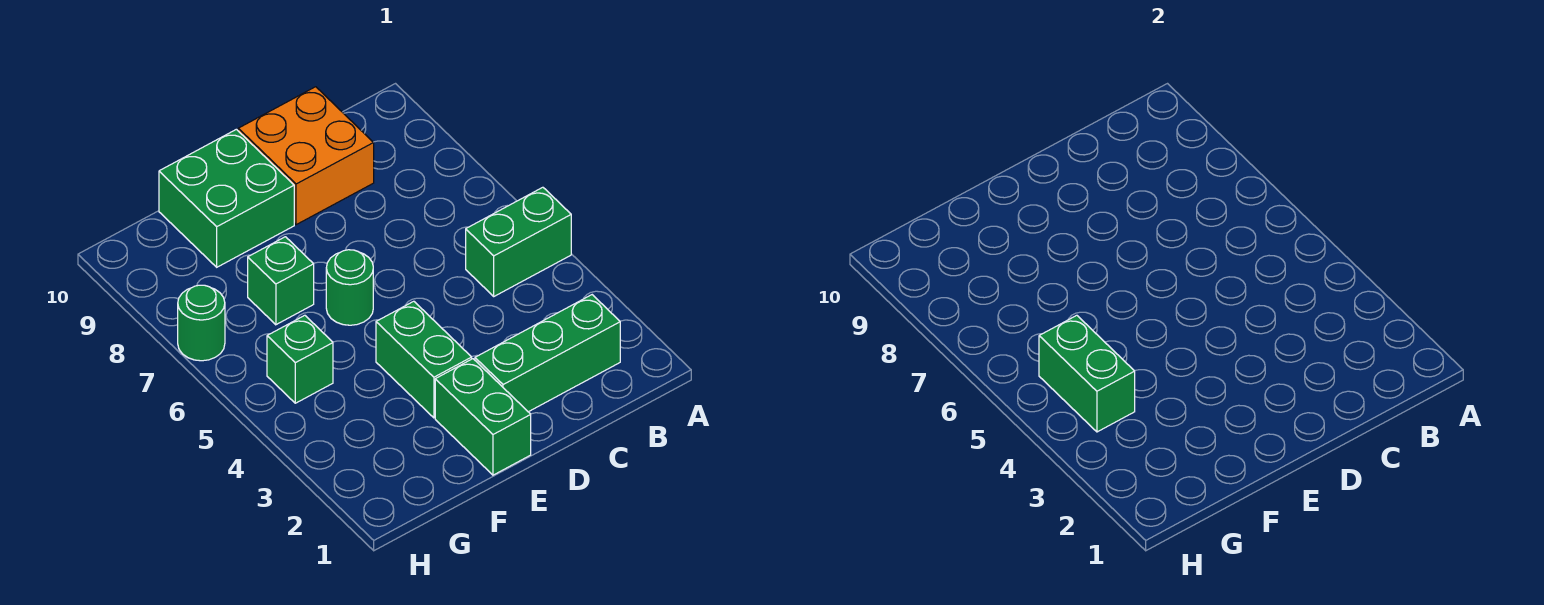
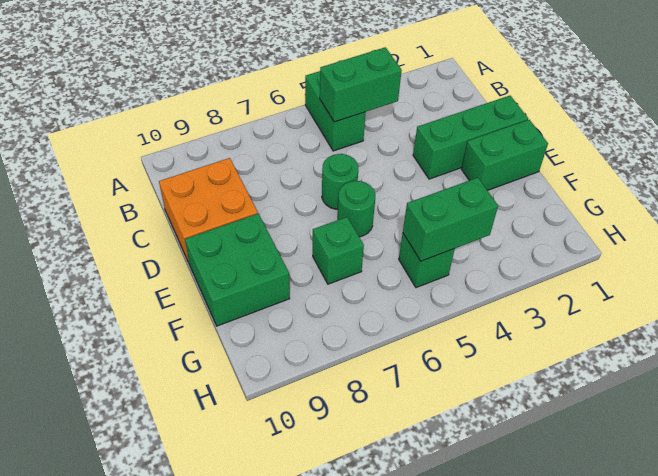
green 1x3 brick [475,295,620,412] -> green 1x3 brick turned to [413,96,528,179]
green 1x2 brick [376,301,472,418] -> green 1x2 brick moved to [320,47,402,122]
green 1x1 round brick [178,285,225,361] -> green 1x1 round brick moved to [322,154,359,209]

